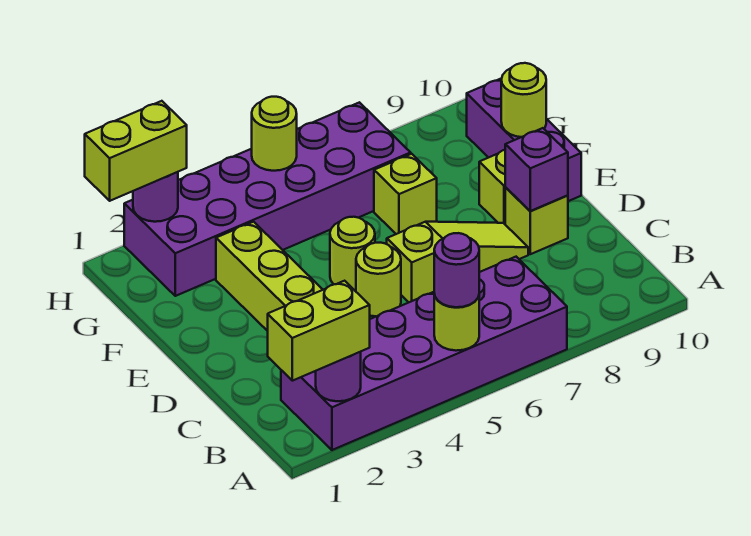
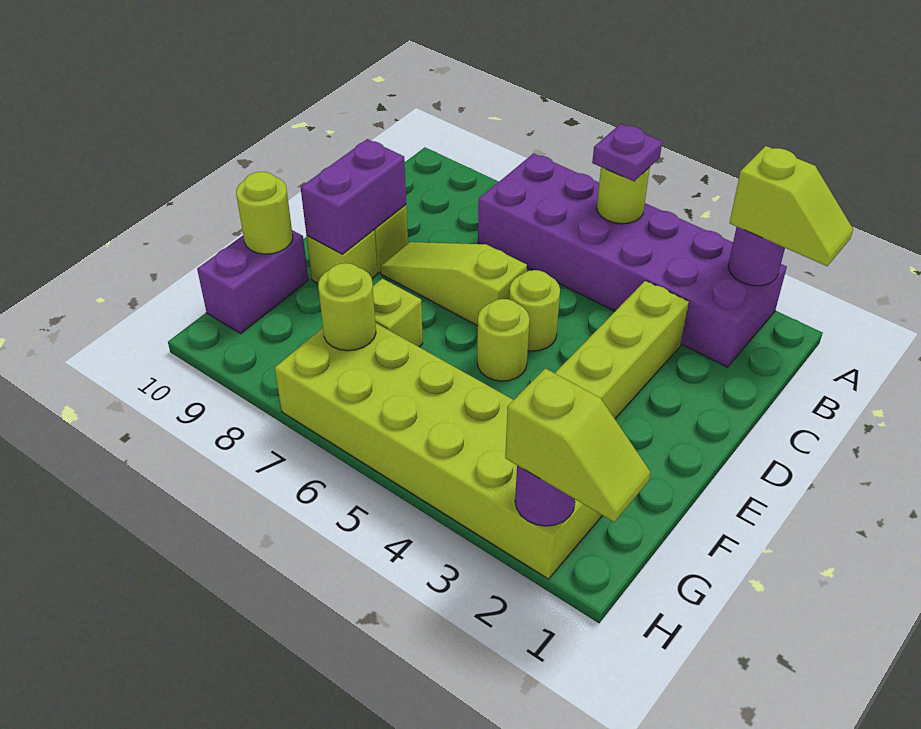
lime 1x2 brick [268,281,370,381] -> lime 1x2 slope [730,146,853,266]
purple 1x1 round brick [434,233,479,307] -> purple 1x1 plate [592,124,662,181]
purple 1x1 brick [505,128,568,211] -> purple 1x2 brick [301,139,406,254]
purple 1x3 brick [467,78,581,201] -> purple 1x2 brick [197,230,308,333]
purple 2x6 brick [124,102,411,296] -> lime 2x6 brick [275,323,603,579]
lime 1x2 brick [85,101,187,201] -> lime 1x2 slope [505,368,650,522]
lime 1x1 round brick [252,97,297,171] -> lime 1x1 round brick moved to [318,263,376,351]

